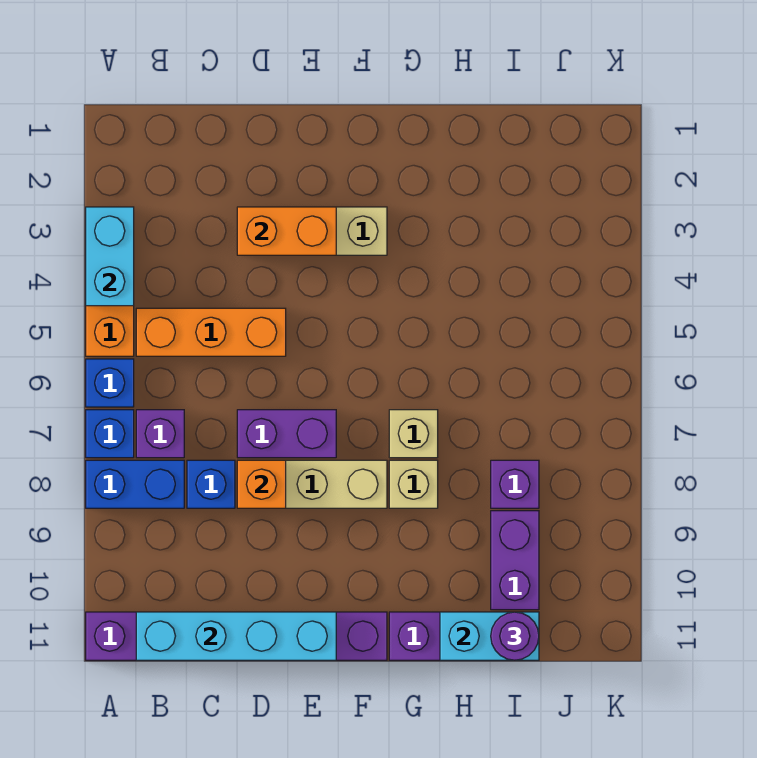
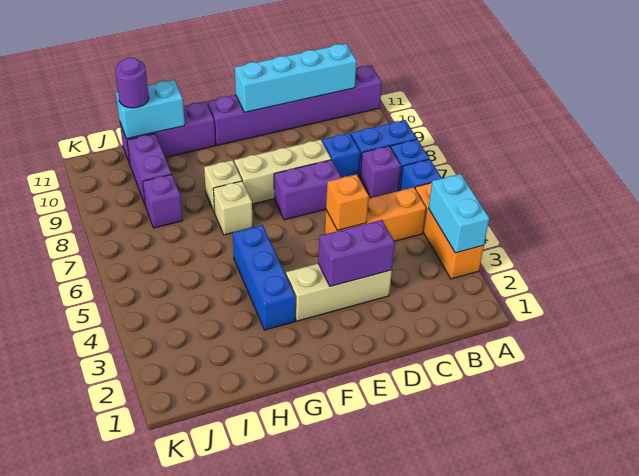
orange 1x2 brick [237,207,336,255] -> purple 1x2 brick [318,220,395,286]
orange 1x1 brick [237,460,286,508] -> orange 1x1 brick moved to [326,174,369,230]
none -> blue 1x3 brick [233,225,296,330]

